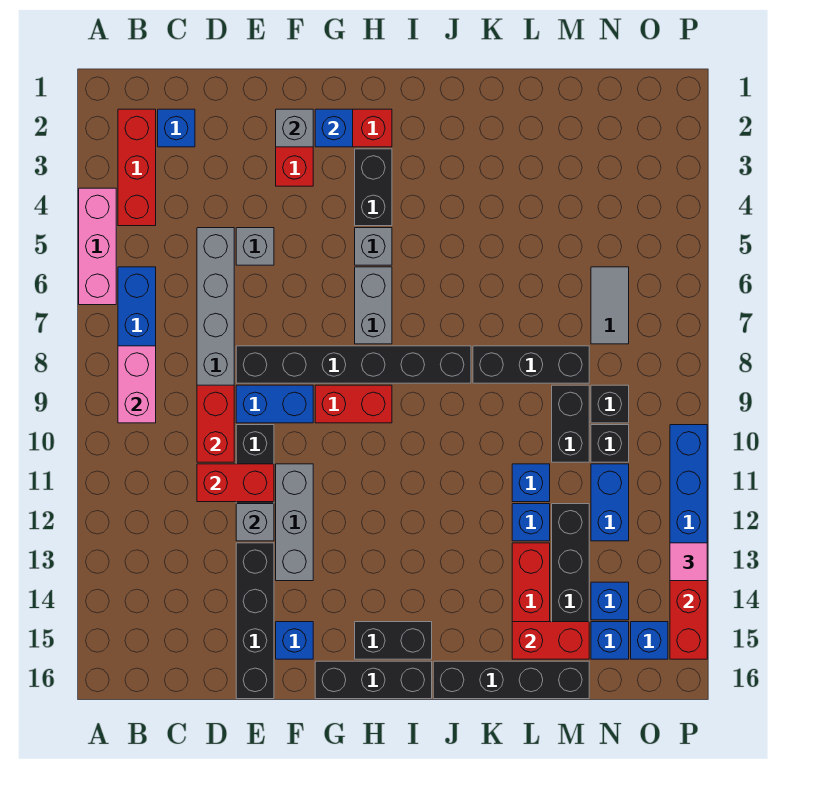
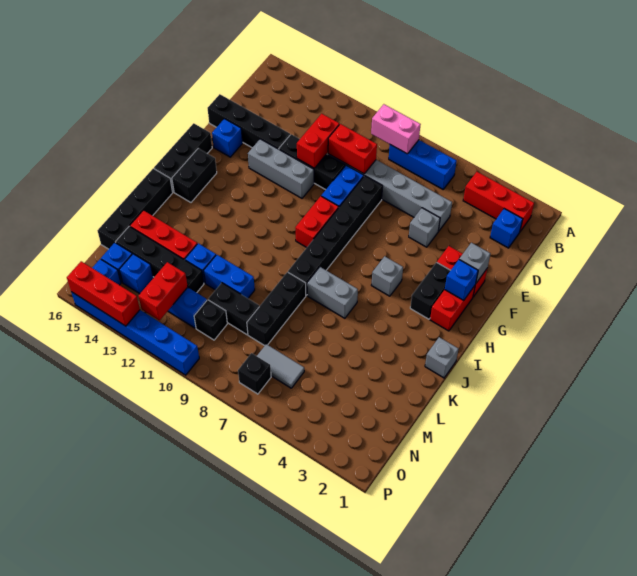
pink 1x3 brick [79,188,116,305] -> none
grey 1x1 brick [236,504,274,541] -> grey 1x1 brick moved to [425,337,459,378]
black 1x2 brick [355,149,392,226] -> black 1x2 brick turned to [410,262,451,319]
grey 1x2 brick [355,267,392,344] -> grey 1x2 brick moved to [307,267,358,318]
blue 1x1 brick [512,464,550,502] -> blue 1x2 brick [204,255,255,298]
red 1x2 brick [512,622,589,659] -> red 1x2 brick moved to [139,262,188,320]
black 1x1 brick [591,385,629,423] -> black 1x1 brick moved to [238,353,271,394]
pink 1x1 tile [670,543,707,581] -> none

